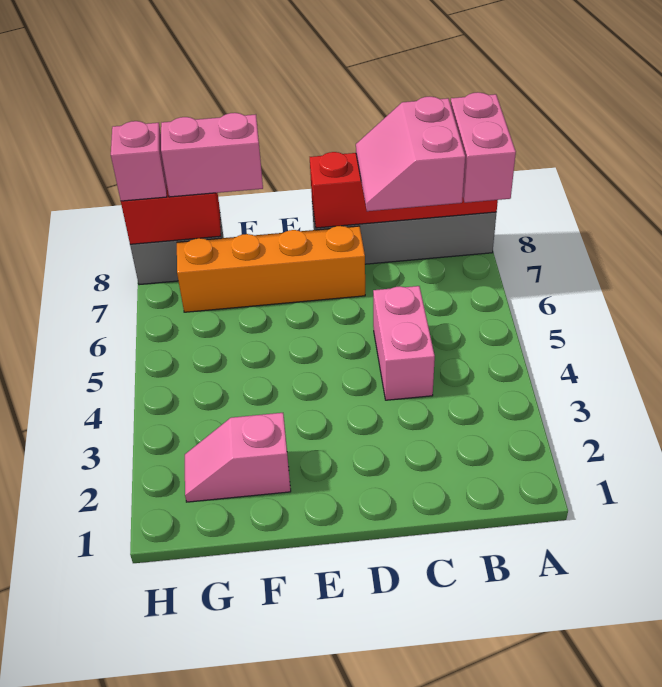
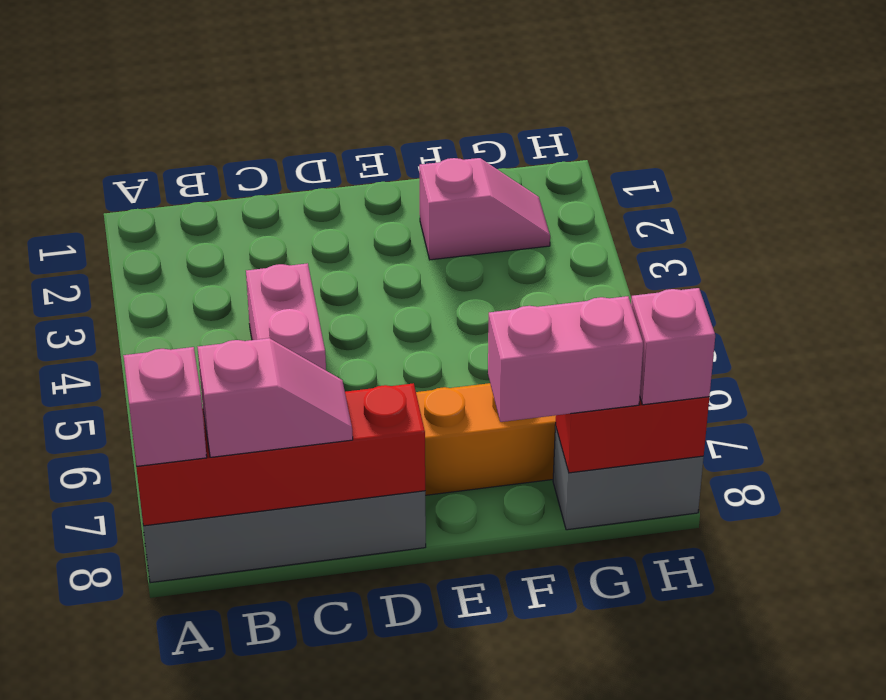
pink 1x2 brick [451,92,516,203] -> pink 1x1 brick [123,347,207,466]
pink 2x2 slope [356,97,465,211] -> pink 1x2 slope [198,338,353,457]

